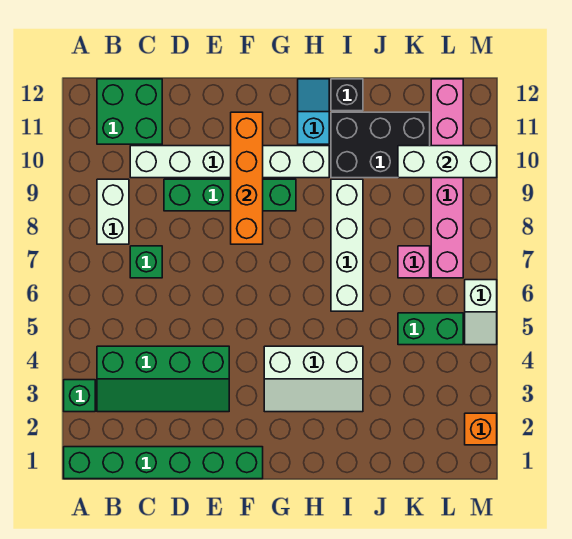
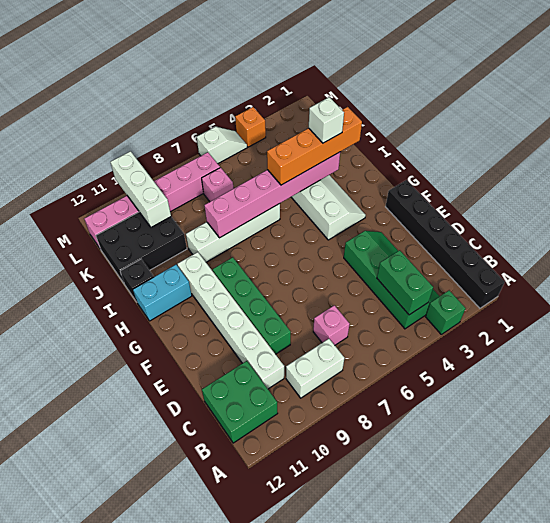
green 1x6 brick [64,447,263,479] -> black 1x6 brick [386,180,505,308]
green 1x1 brick [130,246,162,278] -> pink 1x1 brick [313,305,350,345]
orange 1x4 brick [231,112,263,244] -> orange 1x4 brick moved to [267,107,362,185]
cyan 1x2 slope [298,79,329,144] -> cyan 1x2 brick [133,265,192,321]
none -> pink 1x6 brick [204,152,340,238]
none -> white 1x1 brick [309,97,344,143]
black 2x3 brick [331,112,430,178] -> black 2x3 brick turned to [96,212,187,283]
green 1x2 brick [398,313,463,345] -> green 1x2 brick moved to [377,250,433,315]
orange 1x1 brick [465,413,497,445] -> orange 1x1 brick moved to [235,107,266,147]

